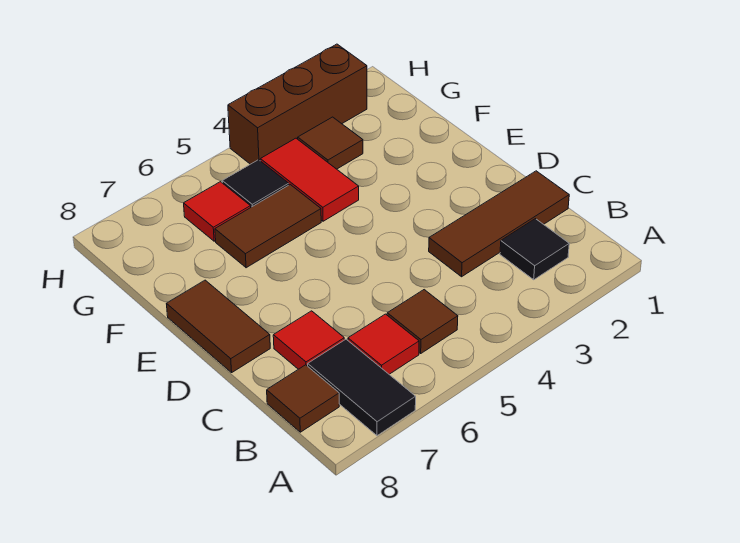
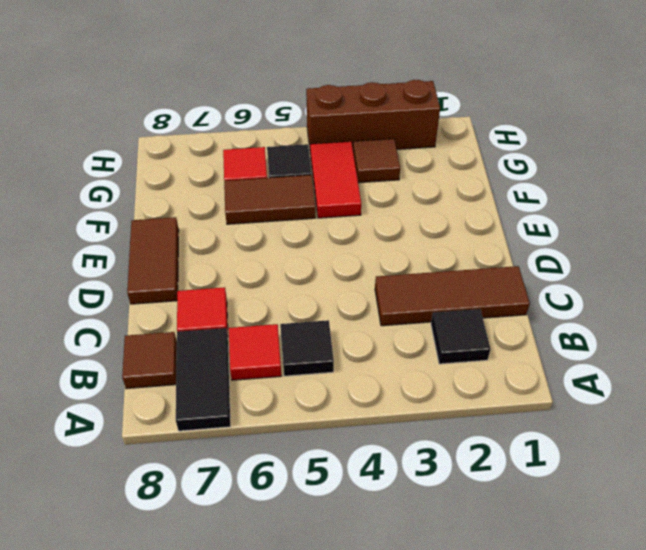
brown 1x1 tile [387,290,458,353] -> black 1x1 tile [280,320,334,376]

